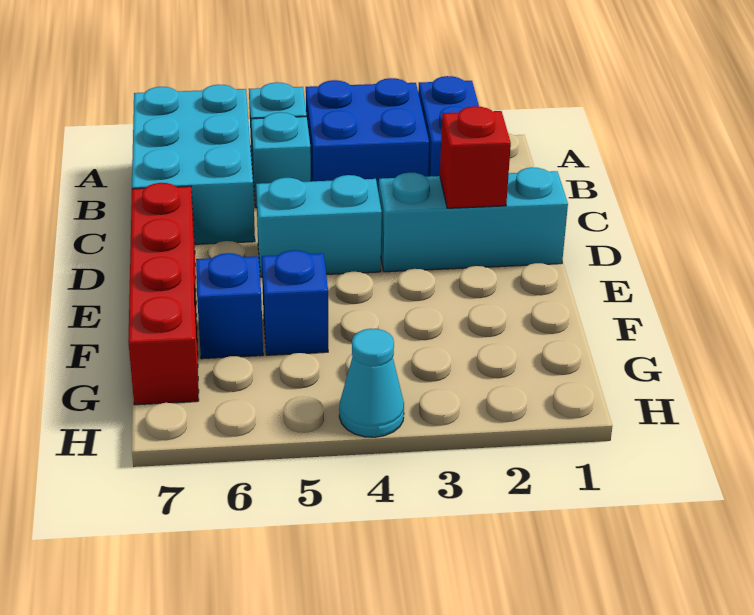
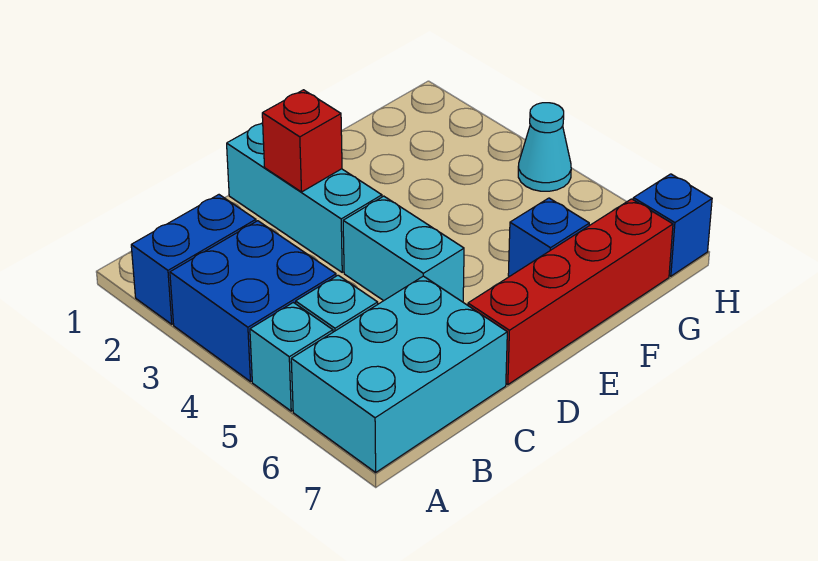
blue 1x1 brick [262,250,328,355] -> blue 1x1 brick moved to [633,174,712,276]

